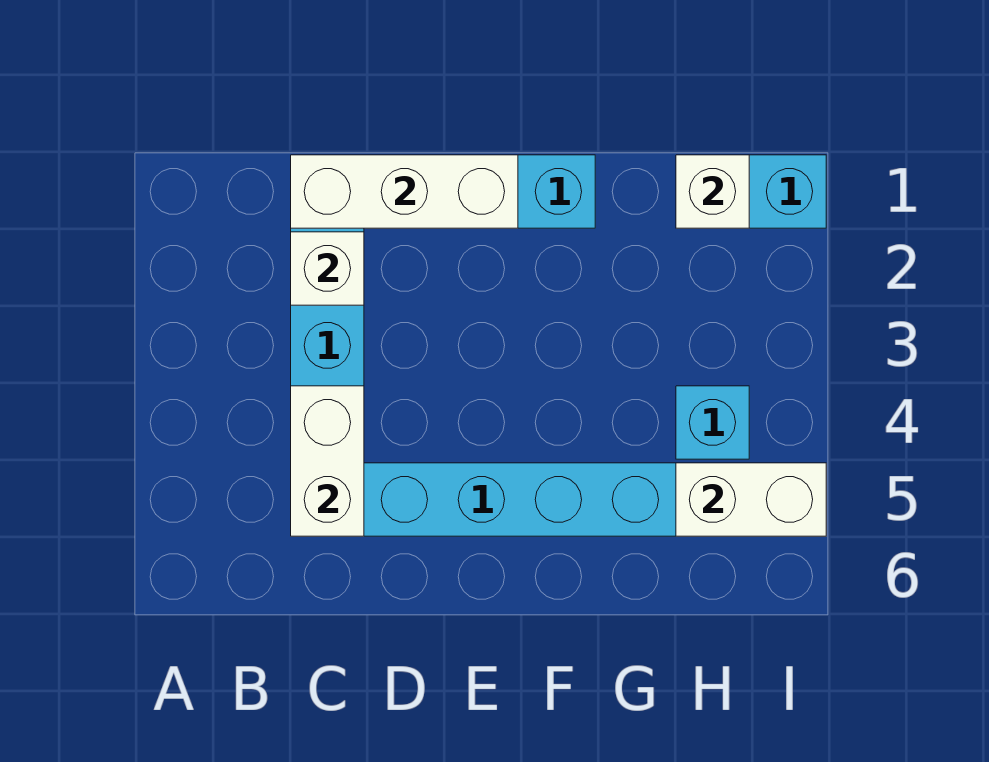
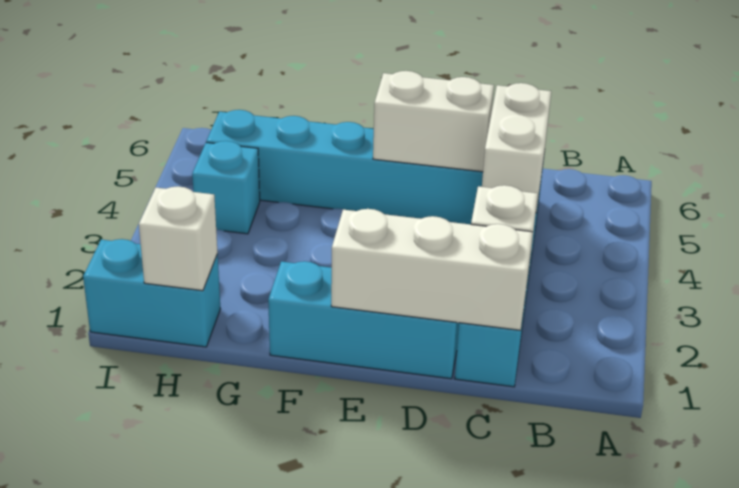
white 1x2 brick [676,463,826,536] -> white 1x2 brick moved to [373,71,494,172]

